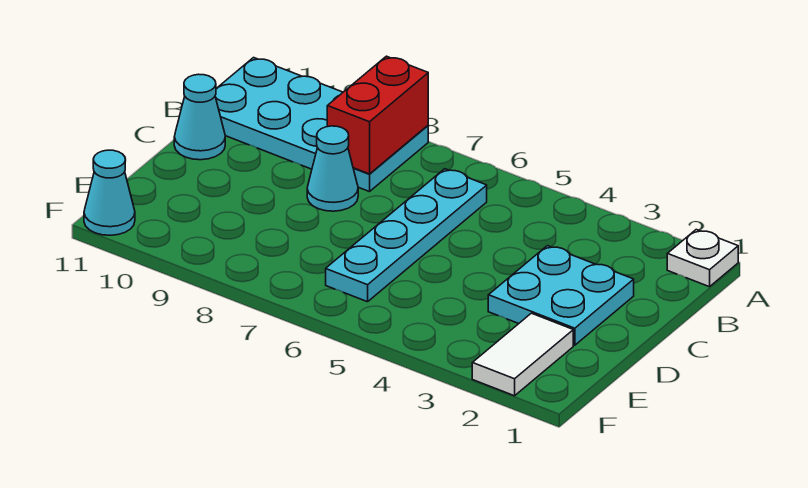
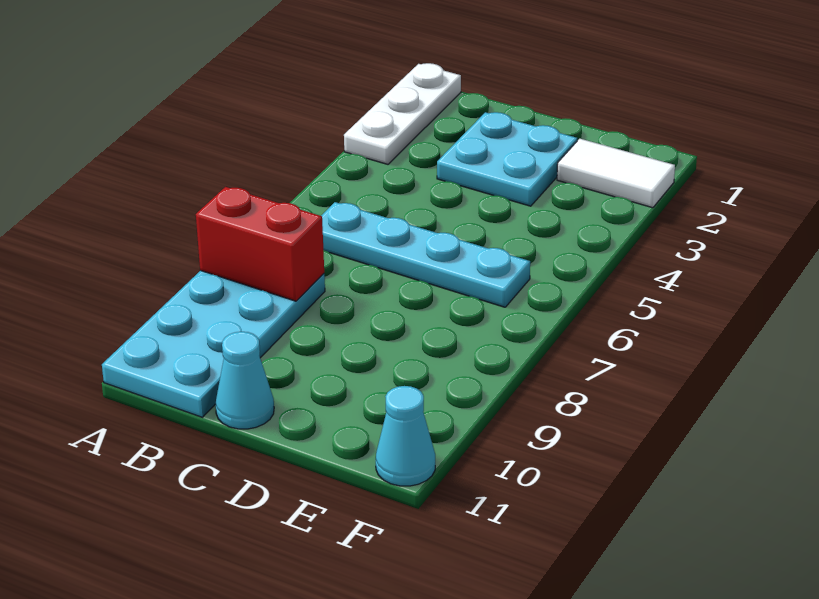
white 1x1 plate [667,230,738,287] -> white 1x3 plate [344,63,461,164]
cyan 1x1 cone [307,126,358,211] -> none

